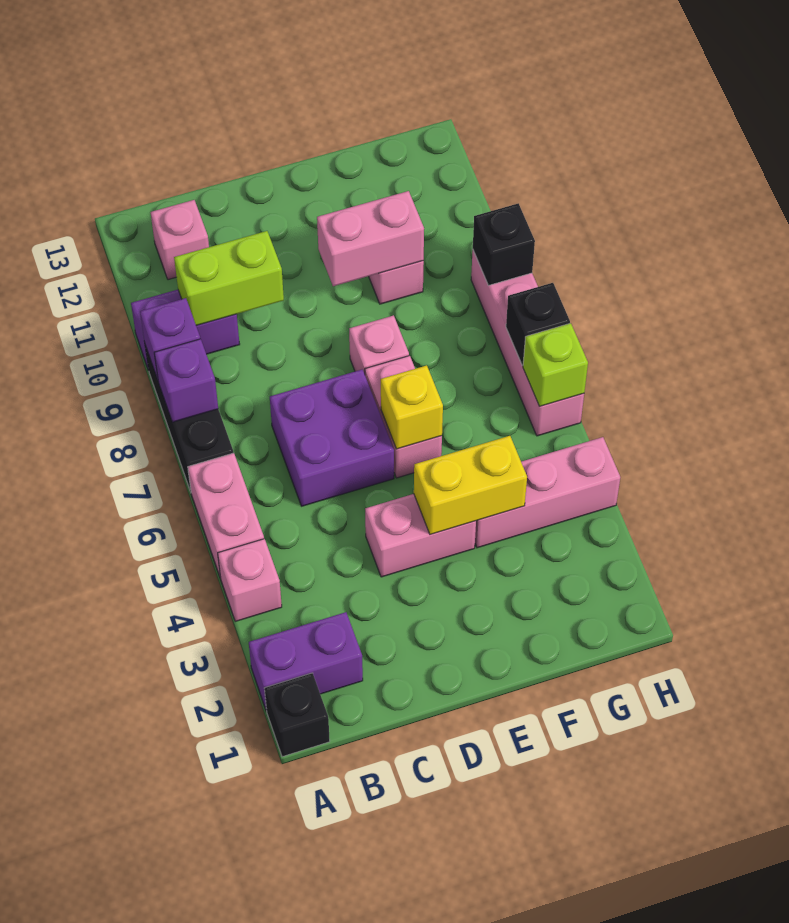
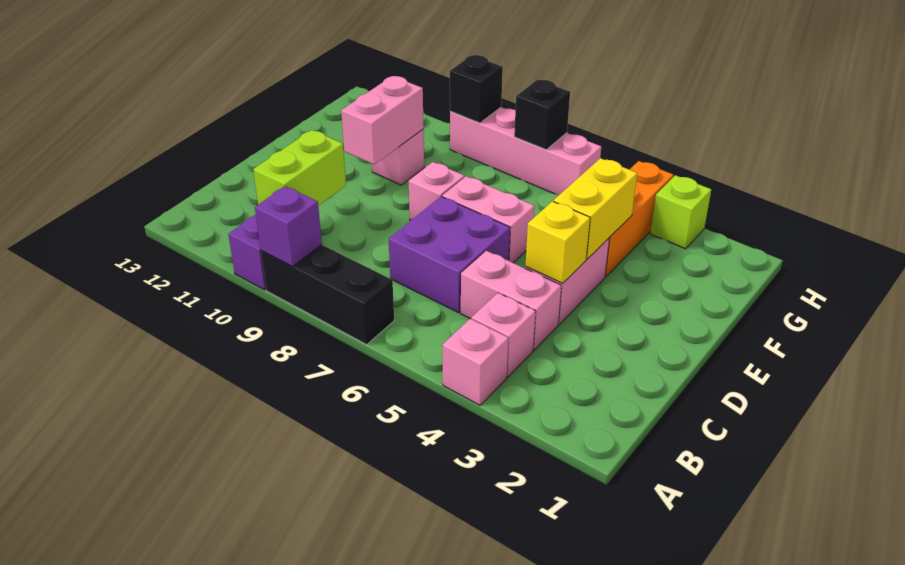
black 1x1 brick [265,673,330,757] -> none
purple 1x2 brick [249,612,363,711] -> none
pink 1x2 brick [188,453,264,578] -> pink 1x2 brick moved to [461,251,561,350]
purple 1x1 brick [154,339,218,422] -> none
pink 1x1 brick [150,200,209,280] -> pink 1x1 brick moved to [472,293,536,377]
yellow 1x1 brick [381,365,443,449] -> yellow 1x1 brick moved to [526,201,590,283]
pink 1x3 brick [475,437,620,548] -> orange 1x3 brick [605,161,673,277]
lime 1x1 brick [523,323,588,406] -> lime 1x1 brick moved to [650,175,711,249]

